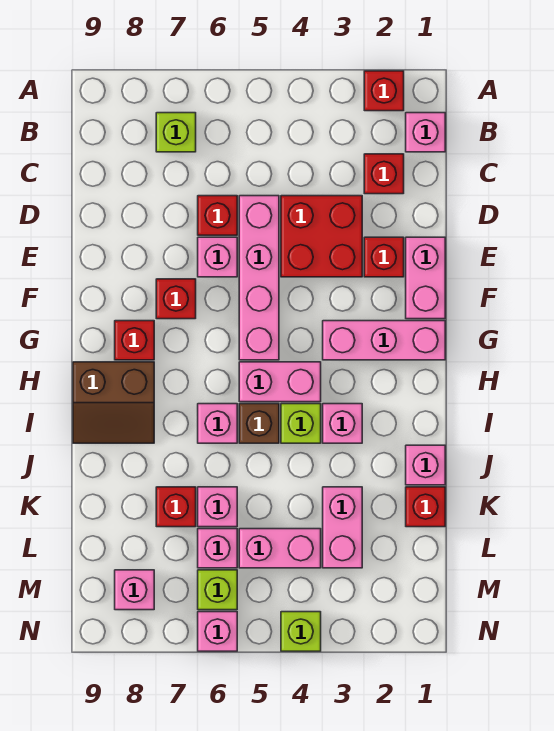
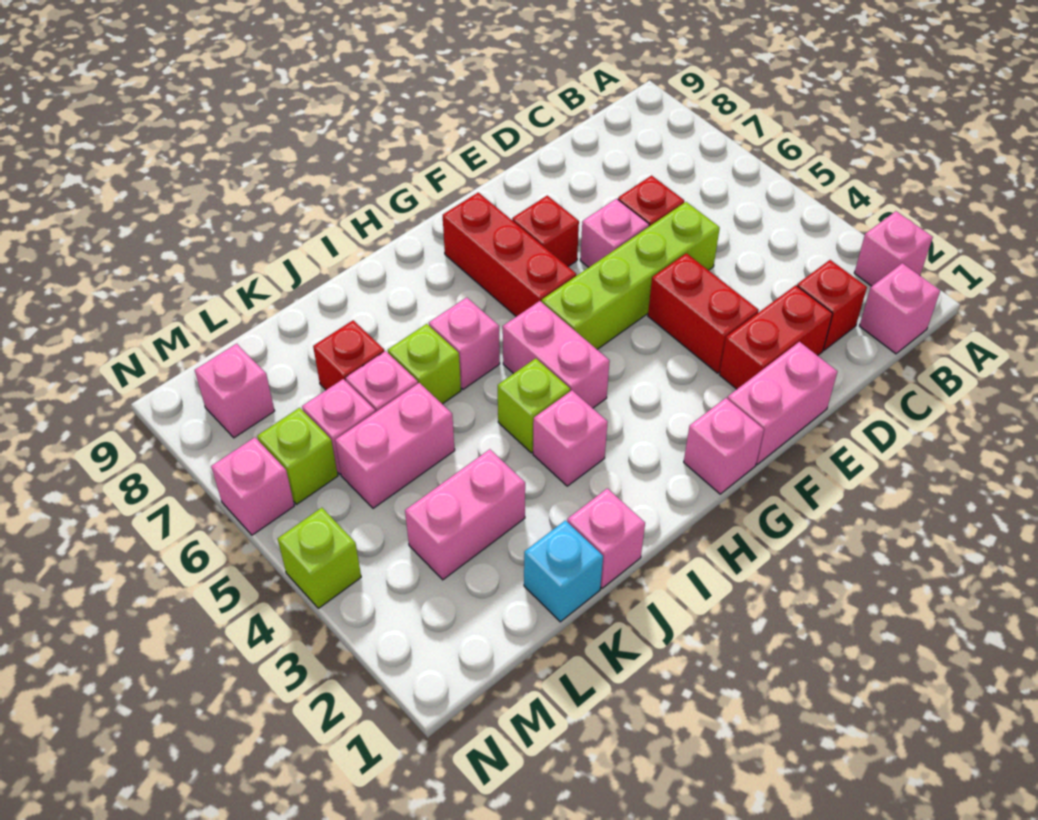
red 1x1 brick [364,71,404,111] -> pink 1x1 brick [854,211,933,286]
lime 1x1 brick [156,113,196,152] -> lime 1x1 brick moved to [388,324,461,404]
red 2x2 brick [281,196,362,277] -> red 1x2 brick [648,253,759,373]
pink 1x4 brick [239,196,279,360] -> lime 1x4 brick [542,202,720,349]
red 1x1 brick [364,237,404,277] -> red 1x2 brick [719,285,833,389]
pink 1x3 brick [323,321,445,360] -> pink 1x1 brick [684,398,764,494]
red 1x1 brick [115,321,154,360] -> red 1x3 brick [443,193,576,317]
brown 2x2 slope [73,362,154,443] -> none
brown 1x1 brick [239,404,279,443] -> none
red 1x1 brick [406,487,445,527] -> cyan 1x1 brick [524,520,603,622]
pink 1x2 brick [239,529,321,568] -> pink 1x2 brick turned to [335,383,455,508]

